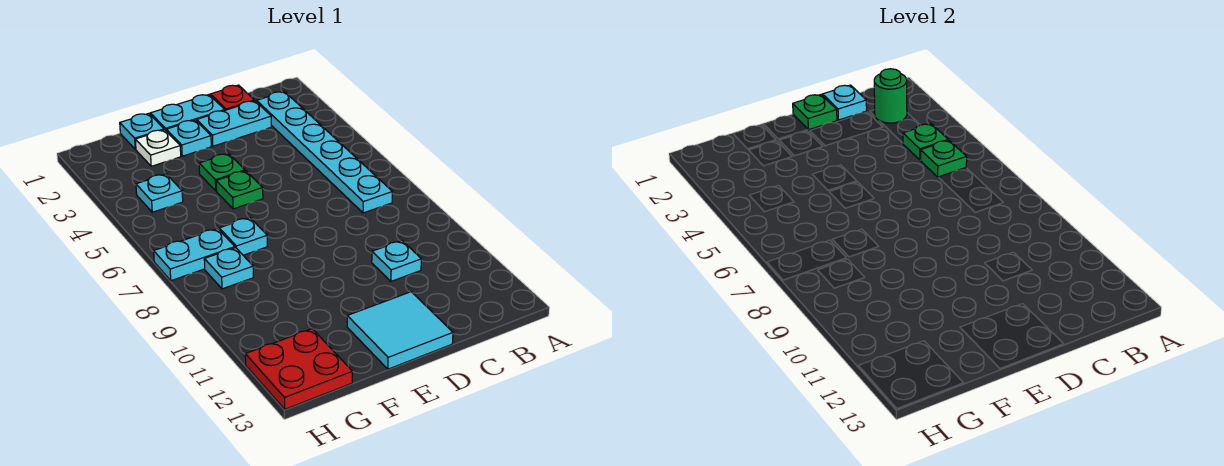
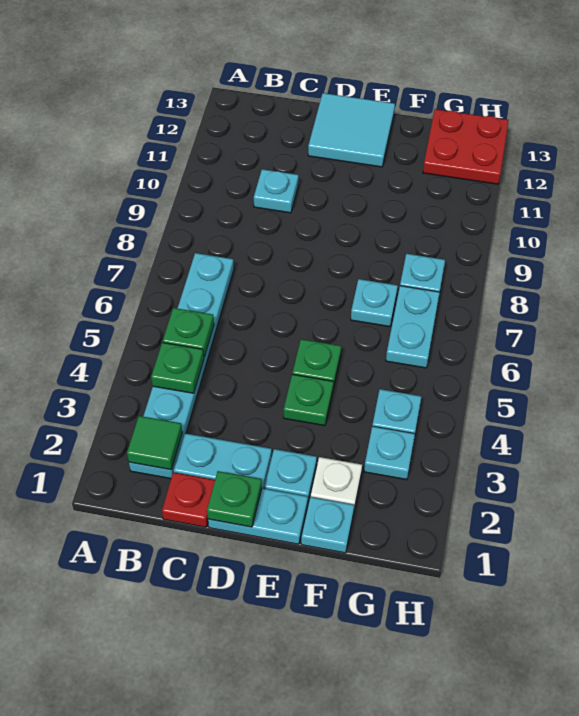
green 1x1 round brick [874,69,907,123] -> green 1x1 tile [127,416,182,470]
cyan 1x1 plate [823,85,867,120] -> cyan 1x1 plate moved to [364,426,415,480]
cyan 1x2 plate [154,229,235,281] -> cyan 1x2 plate turned to [386,286,440,368]

